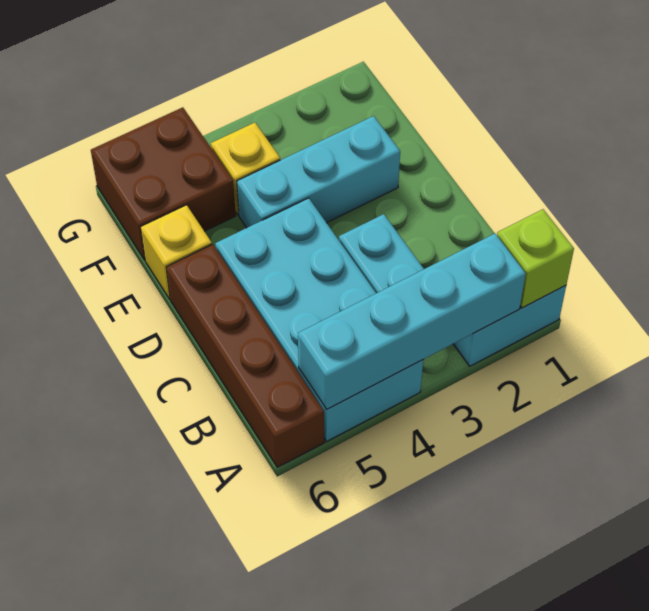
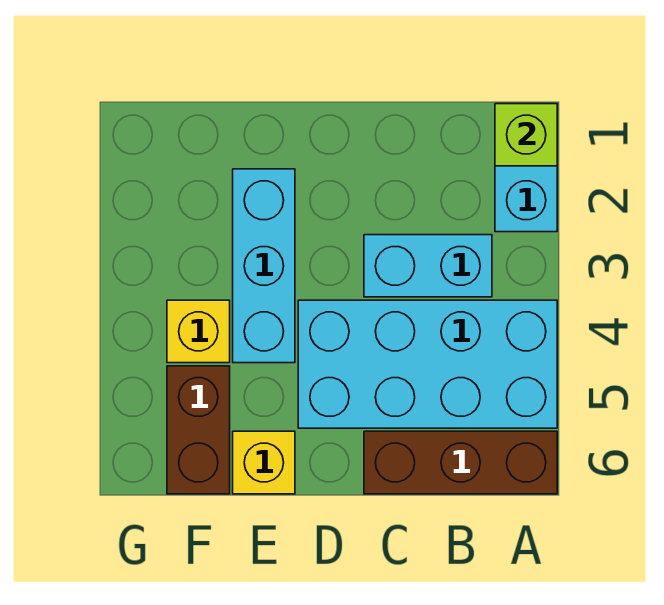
cyan 1x4 brick [298,234,526,409] -> none
brown 1x4 brick [166,244,324,467] -> brown 1x3 brick [364,431,557,494]
brown 2x2 brick [91,107,236,260] -> brown 1x2 brick [167,366,230,494]

